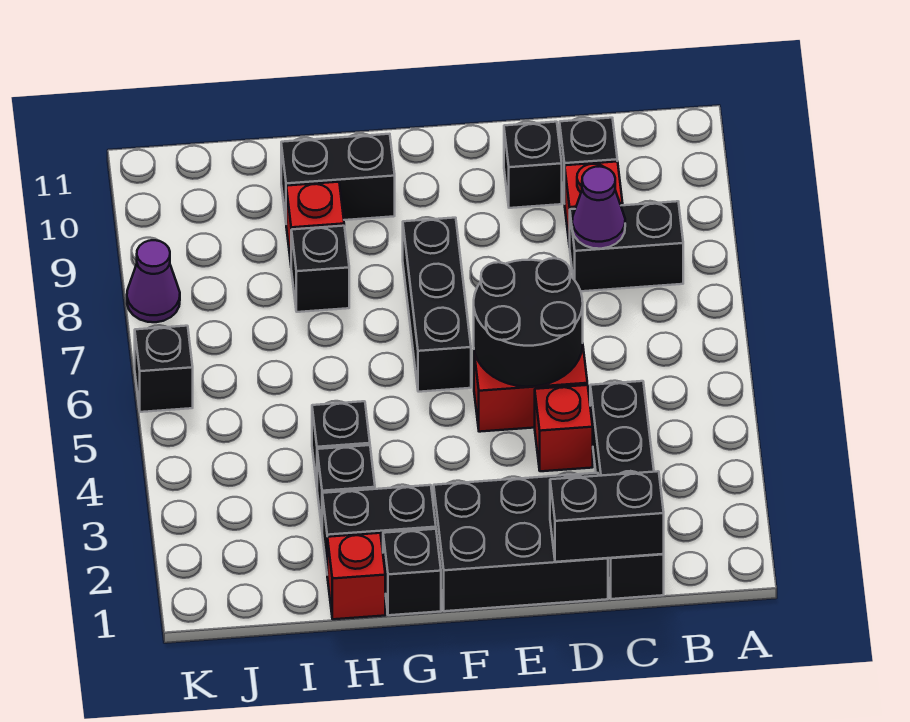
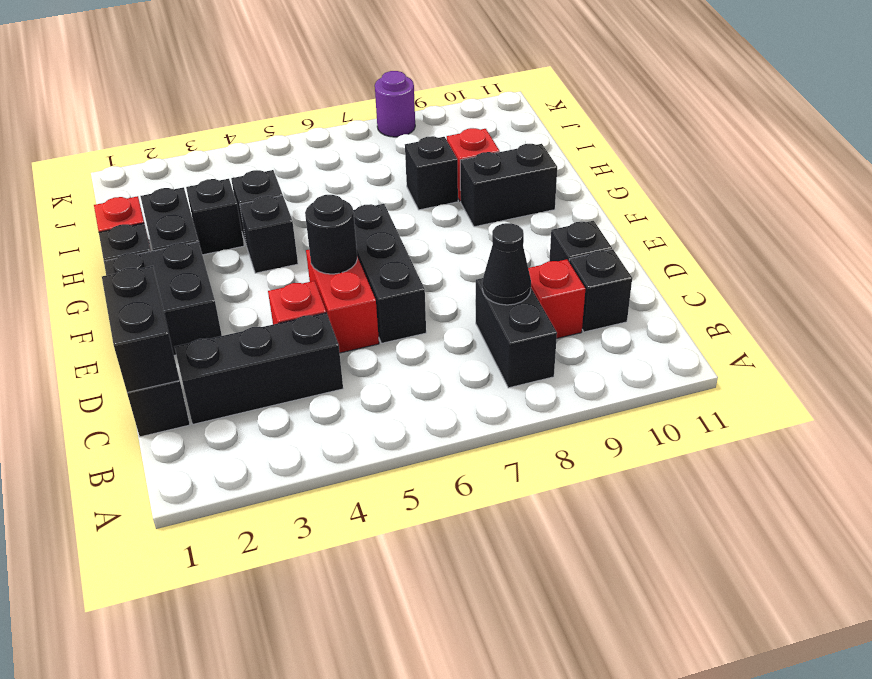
purple 1x1 cone [572,167,625,249] -> black 1x1 cone [482,223,531,305]
black 2x3 brick [434,473,608,611] -> black 2x2 brick [104,242,222,355]
black 2x2 round brick [474,258,583,387] -> black 1x1 round brick [305,195,357,274]
black 1x3 brick [403,218,471,392] -> black 1x3 brick turned to [353,204,426,343]
black 1x2 brick [281,134,395,220] -> black 1x2 brick turned to [460,144,557,227]
black 1x1 brick [135,326,193,412] -> black 1x1 brick moved to [240,195,298,273]
purple 1x1 cone [127,240,180,322] -> purple 1x1 round brick [375,71,415,137]

